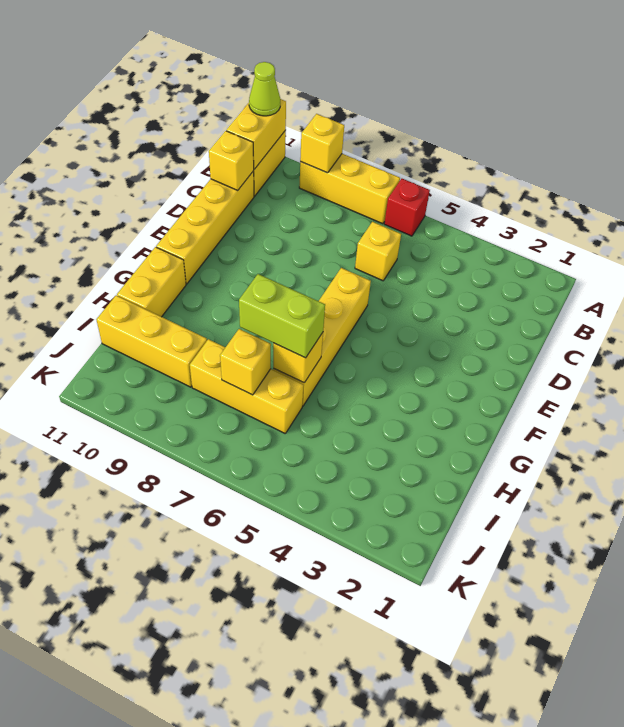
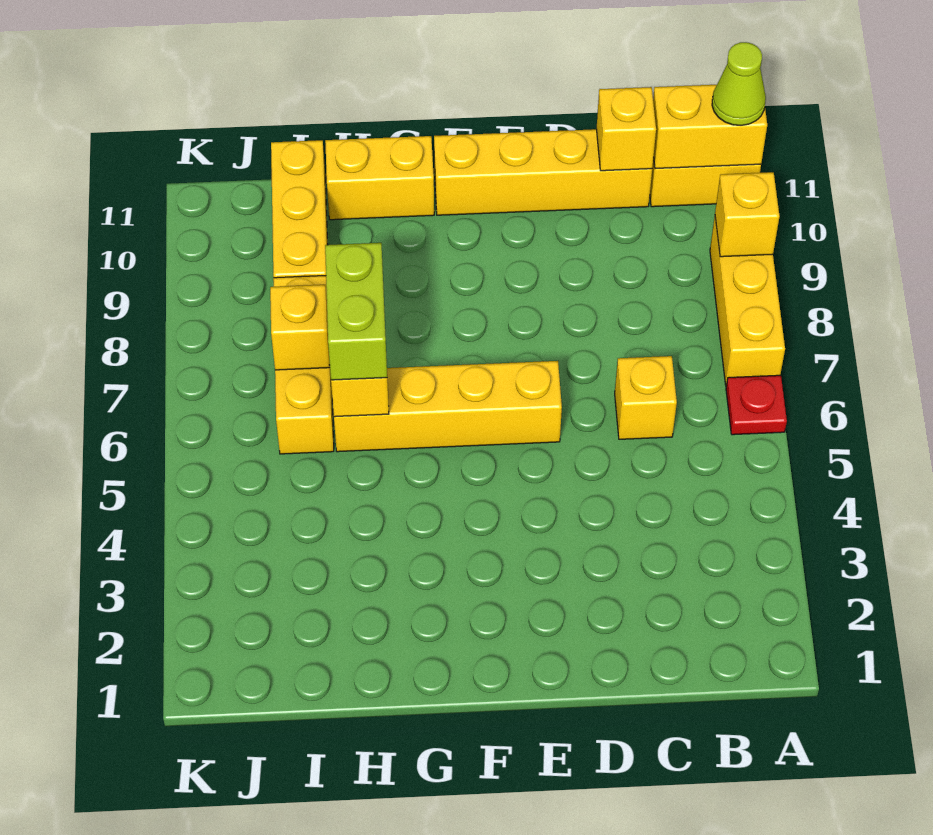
red 1x1 brick [384,179,430,236] -> red 1x1 plate [726,375,787,435]

